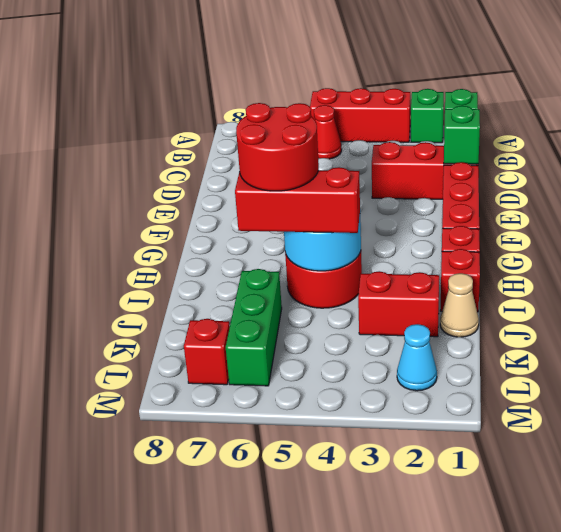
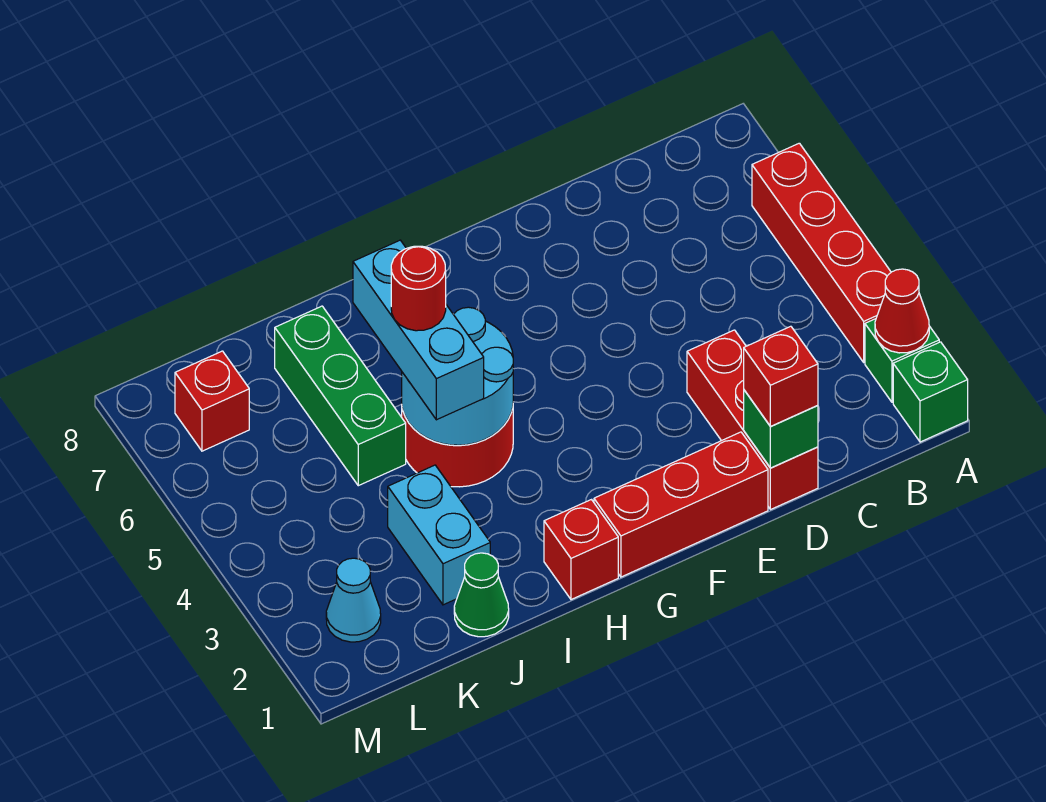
red 1x3 brick [310,88,410,142] -> red 1x4 brick [752,143,891,362]
red 1x1 cone [314,105,342,159] -> red 1x1 cone moved to [875,269,929,353]
red 2x2 round brick [236,103,319,191] -> red 1x1 round brick [391,246,446,331]
red 1x1 brick [440,249,480,312] -> red 1x1 brick moved to [744,326,818,426]
red 1x3 brick [235,167,360,233] -> cyan 1x3 brick [353,240,484,420]
tan 1x1 cone [440,273,479,337] -> green 1x1 cone [454,553,509,637]
red 1x2 brick [358,271,439,337] -> cyan 1x2 brick [388,465,490,605]
green 1x3 brick [226,269,282,386] -> green 1x3 brick turned to [275,306,406,486]

